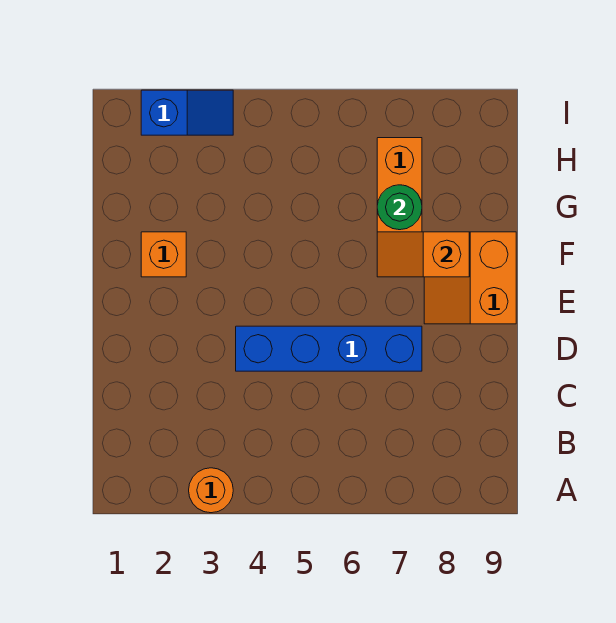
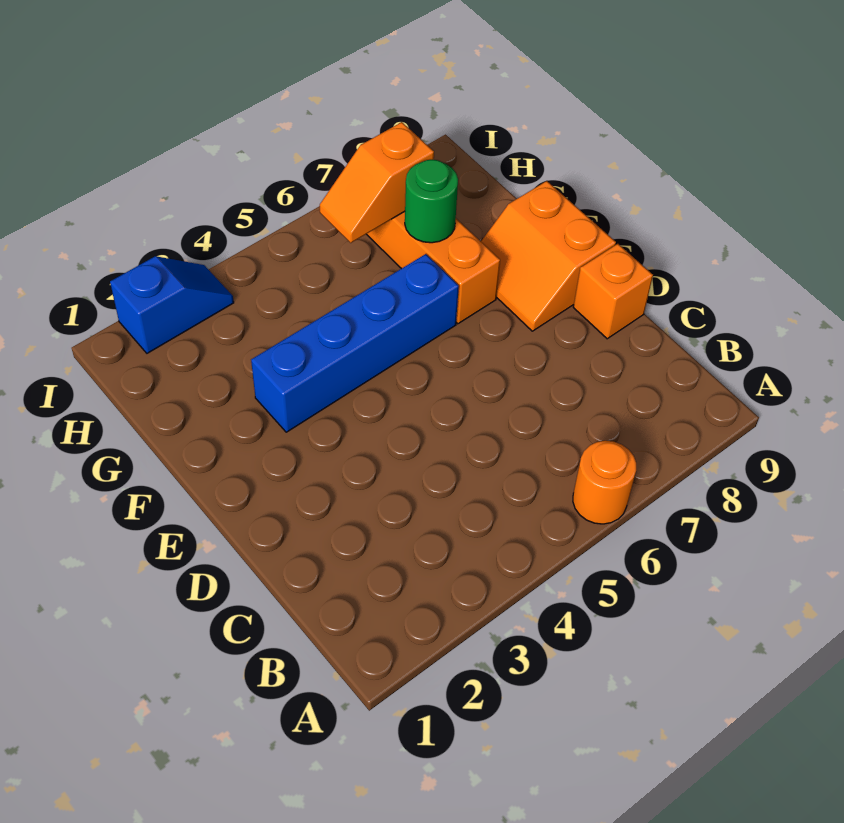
orange 1x1 round brick [189,468,233,513] -> orange 1x1 round brick moved to [573,441,636,524]
blue 1x4 brick [236,326,422,371] -> blue 1x4 brick moved to [251,254,459,432]
orange 1x1 brick [141,232,186,277] -> orange 1x1 brick moved to [573,244,653,339]
orange 1x2 slope [377,232,469,277] -> orange 1x2 slope moved to [320,122,434,243]

